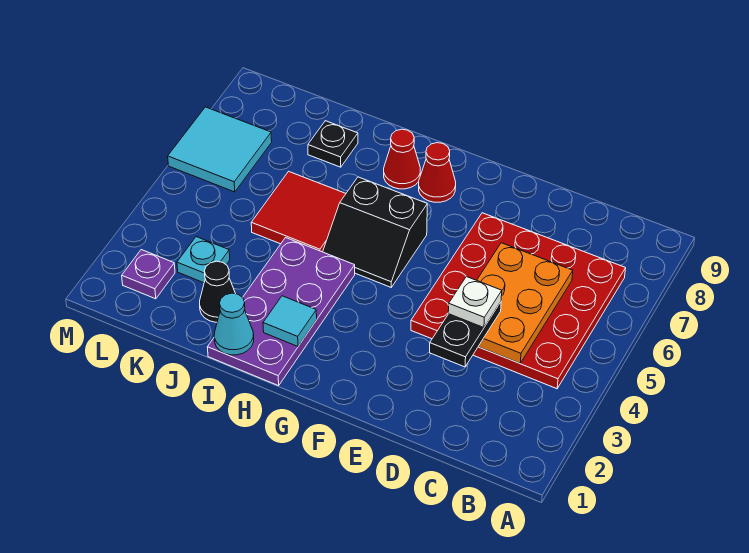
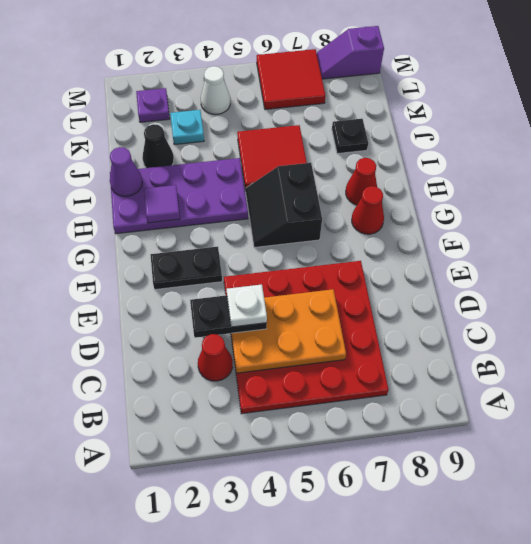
none -> red 1x1 cone [198,334,233,381]
none -> black 1x2 plate [150,247,222,290]
cyan 1x1 tile [263,296,317,346] -> purple 1x1 tile [144,185,180,223]
cyan 1x1 cone [214,293,254,355] -> purple 1x1 cone [110,147,142,196]
none -> white 1x1 cone [201,66,230,114]
cyan 2x2 tile [168,107,272,192] -> red 2x2 tile [257,49,325,109]
none -> purple 1x2 slope [317,26,384,79]

